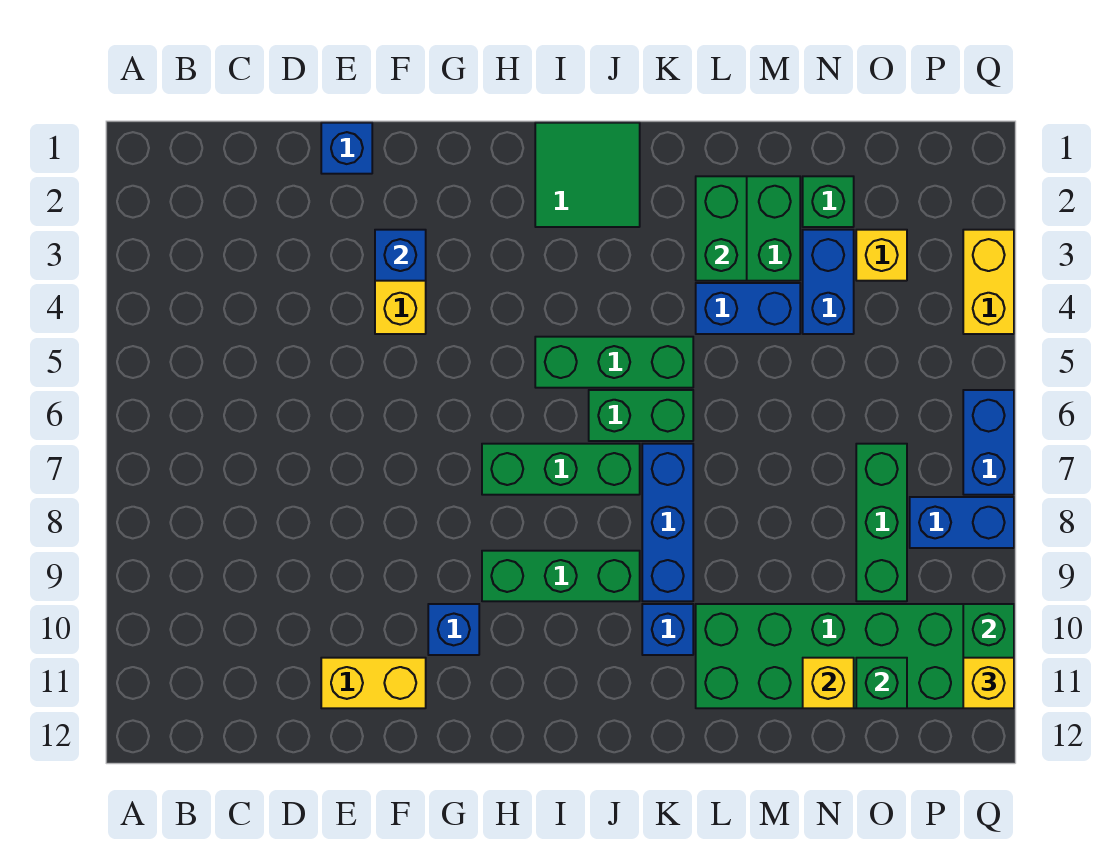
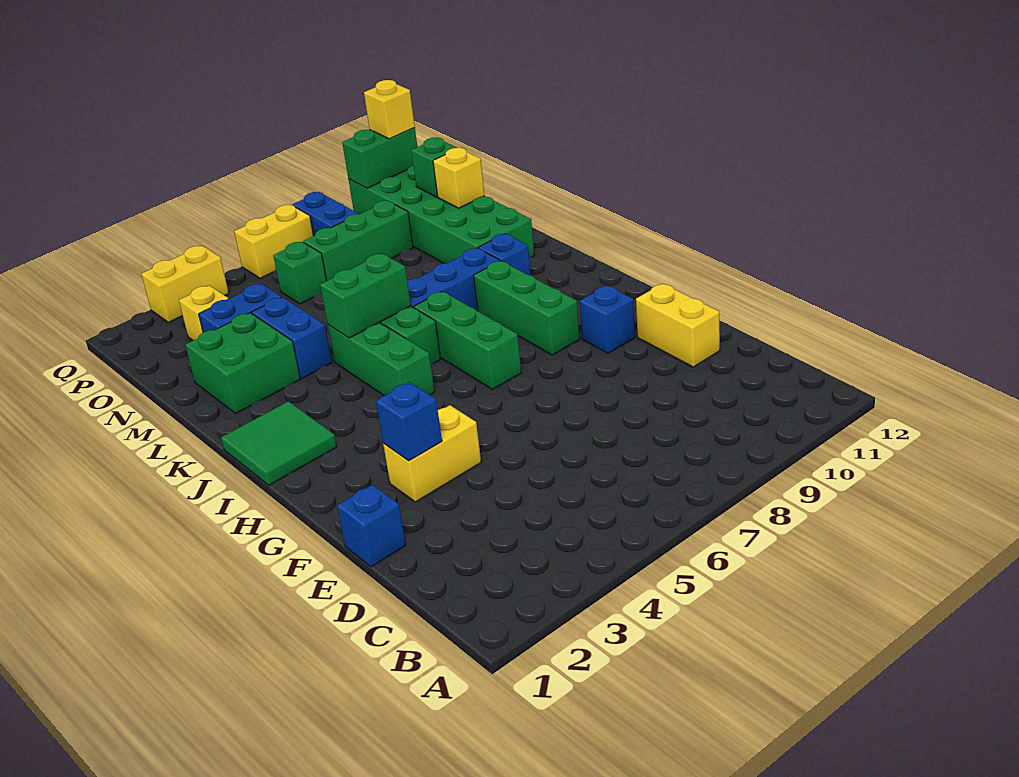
green 1x2 brick [696,176,747,281] -> green 1x2 brick moved to [320,253,411,338]
green 1x1 brick [803,176,854,227] -> green 1x1 brick moved to [273,242,326,304]
blue 1x2 brick [963,390,1014,495] -> yellow 1x2 brick [234,205,314,278]

